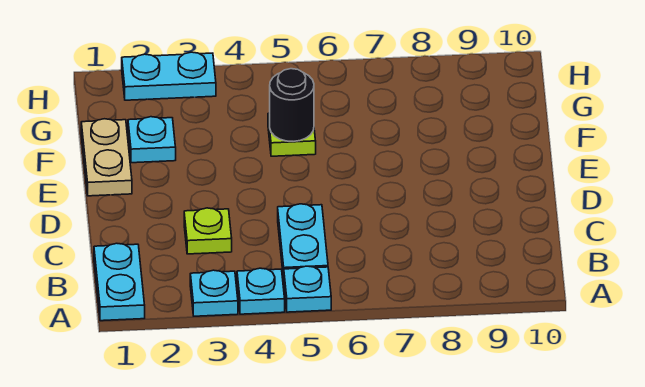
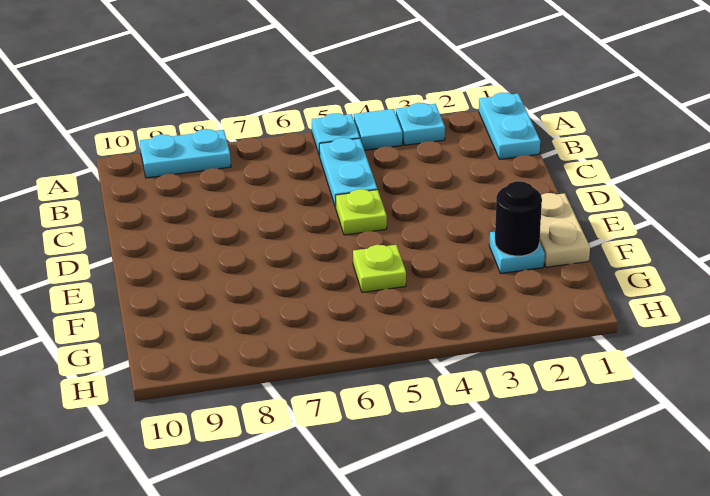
cyan 1x1 plate [237,268,285,314] -> cyan 1x1 tile [354,109,402,150]
lime 1x1 plate [184,208,232,254] -> lime 1x1 plate moved to [335,189,387,235]
black 1x1 round brick [270,69,314,141] -> black 1x1 round brick moved to [495,181,542,256]
cyan 1x2 plate [122,52,216,100] -> cyan 1x2 plate moved to [140,129,231,178]

